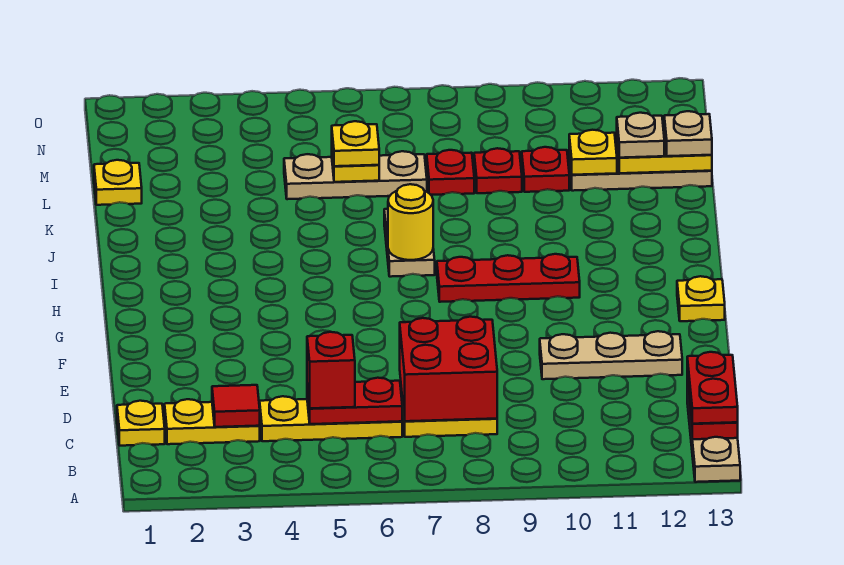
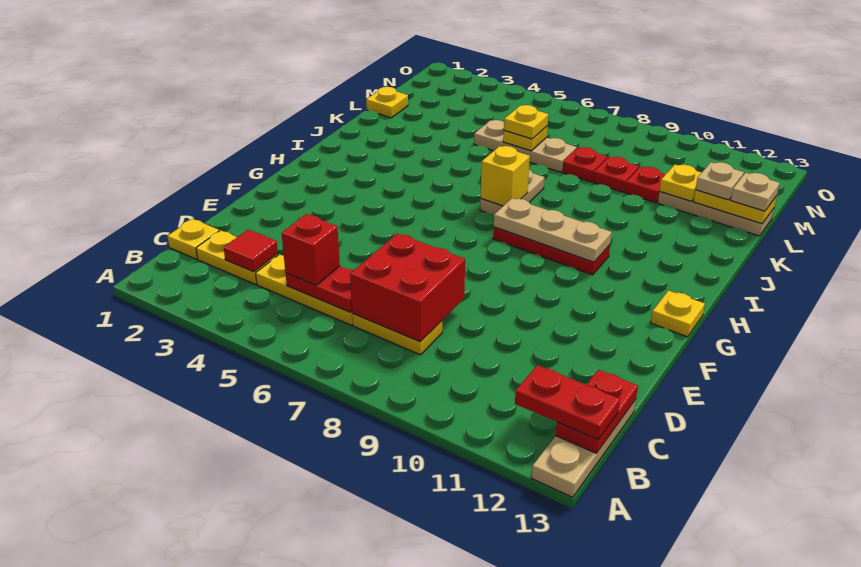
red 1x2 plate [687,352,738,424] -> red 1x2 plate turned to [515,365,620,439]
tan 1x3 plate [540,331,682,379] -> tan 1x3 plate moved to [494,198,612,262]
yellow 1x1 round brick [388,184,433,260] -> yellow 1x1 brick [481,146,530,206]

